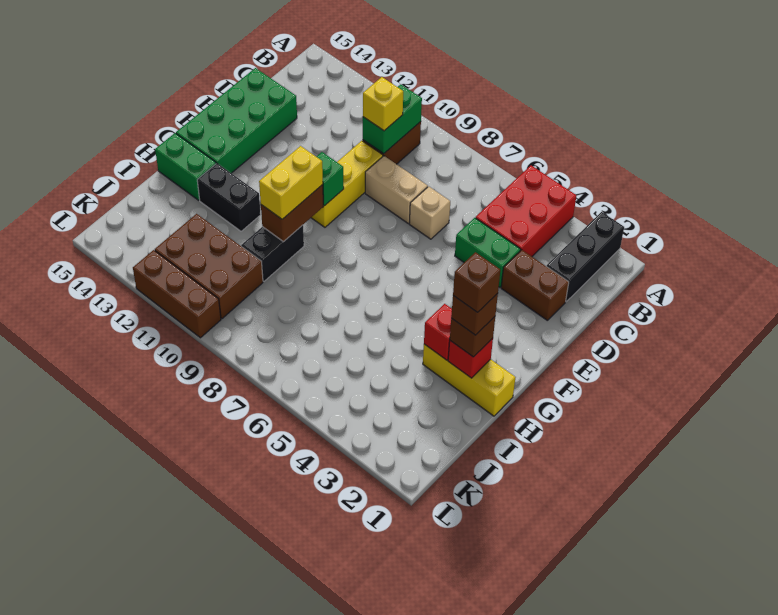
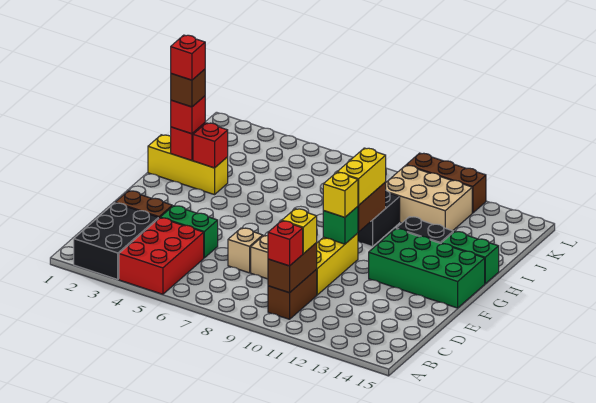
black 1x3 brick [546,212,624,302] -> black 2x3 brick [74,203,159,280]
green 1x2 brick [363,84,422,154] -> brown 1x2 brick [268,243,317,293]
none -> red 1x1 brick [268,221,303,266]
green 2x4 brick [176,68,297,173] -> green 2x4 brick turned to [369,229,485,308]
none -> yellow 1x1 brick [323,172,358,217]
brown 1x1 brick [450,317,495,357] -> red 1x1 brick [171,96,205,134]
brown 1x1 brick [453,252,500,312] -> red 1x1 brick [171,35,205,80]
brown 2x3 brick [155,214,263,319] -> tan 2x3 brick [386,165,472,231]

